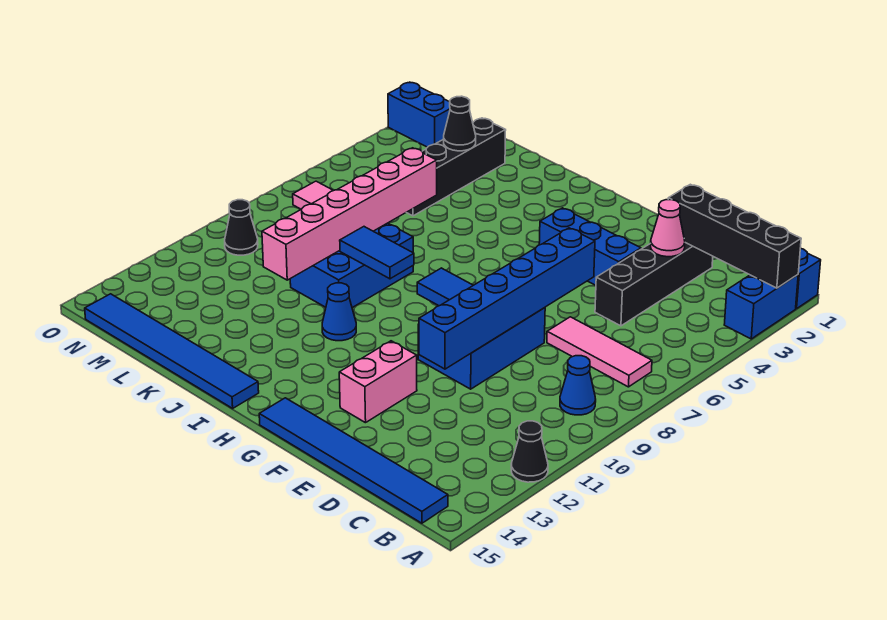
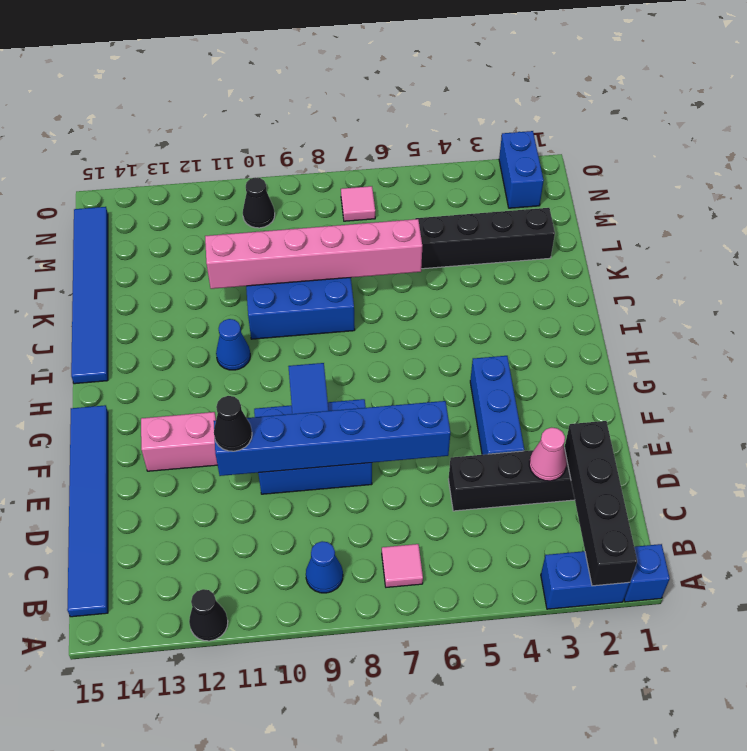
pink 1x3 tile [547,317,652,387] -> pink 1x1 tile [382,544,423,587]
blue 1x2 tile [340,227,414,279] -> none
black 1x1 cone [444,96,476,151] -> black 1x1 cone moved to [214,396,252,451]

